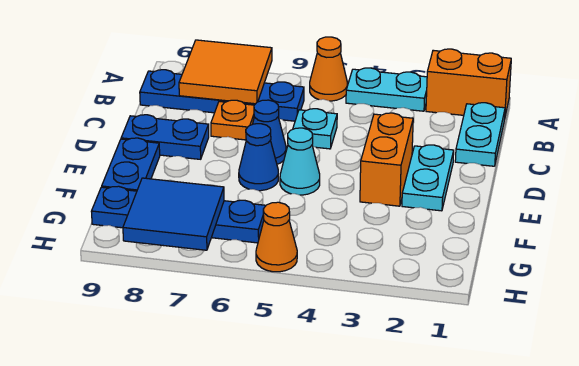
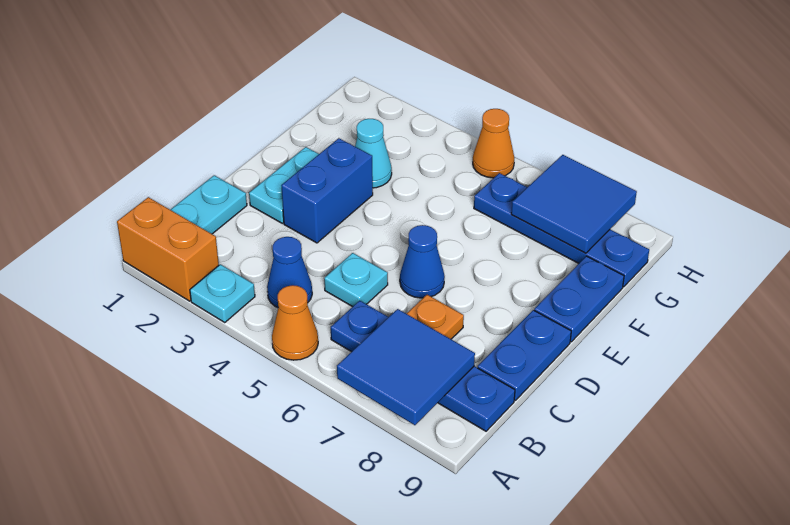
cyan 1x2 plate [346,68,427,111] -> cyan 1x1 plate [190,264,255,323]
orange 2x2 tile [179,40,272,104] -> blue 2x2 tile [337,309,475,425]
orange 1x2 brick [360,113,413,206] -> blue 1x2 brick [281,138,373,243]
blue 1x2 plate [121,115,209,159] -> blue 1x2 plate turned to [478,310,571,401]
cyan 1x1 cone [280,128,320,195] -> cyan 1x1 cone moved to [355,119,392,188]
blue 1x1 cone [239,124,278,191] -> blue 1x1 cone moved to [267,237,312,307]

